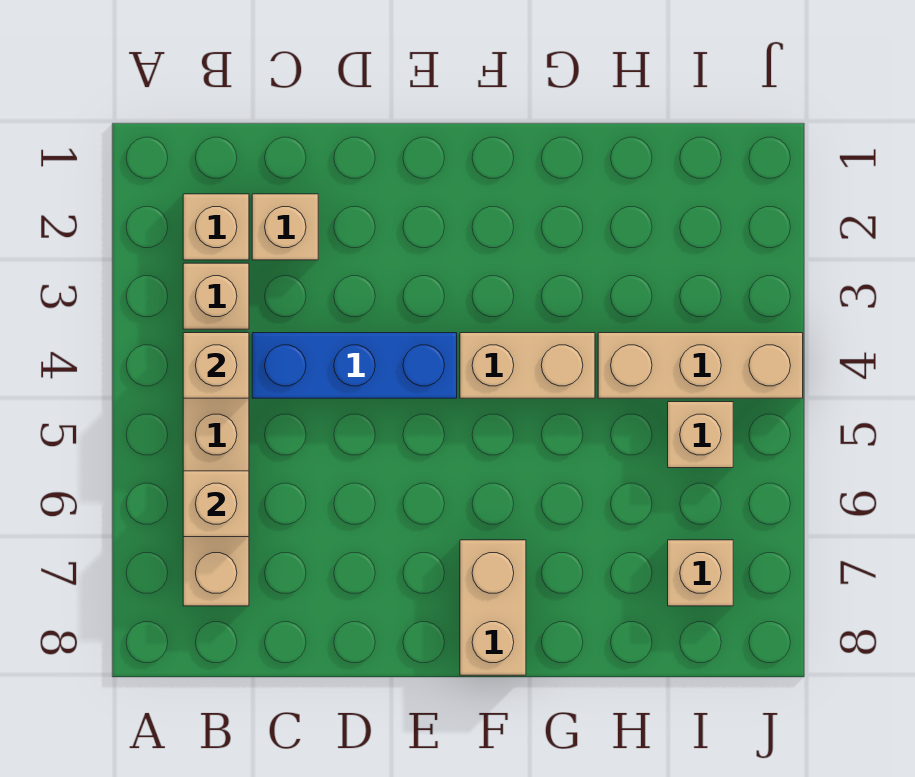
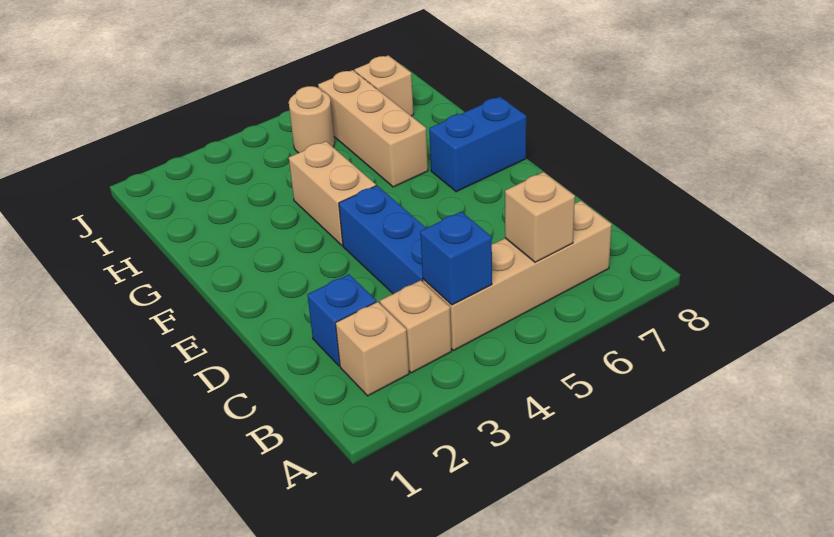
tan 1x1 brick [183,333,249,398] -> blue 1x1 brick [420,212,492,305]
tan 1x1 brick [252,194,318,260] -> blue 1x1 brick [307,274,376,366]
tan 1x2 brick [460,540,526,675] -> blue 1x2 brick [429,97,526,192]
tan 1x3 brick [598,333,803,398] -> tan 1x3 brick moved to [318,70,428,187]
tan 1x1 brick [668,402,733,468] -> tan 1x1 round brick [289,86,335,153]

